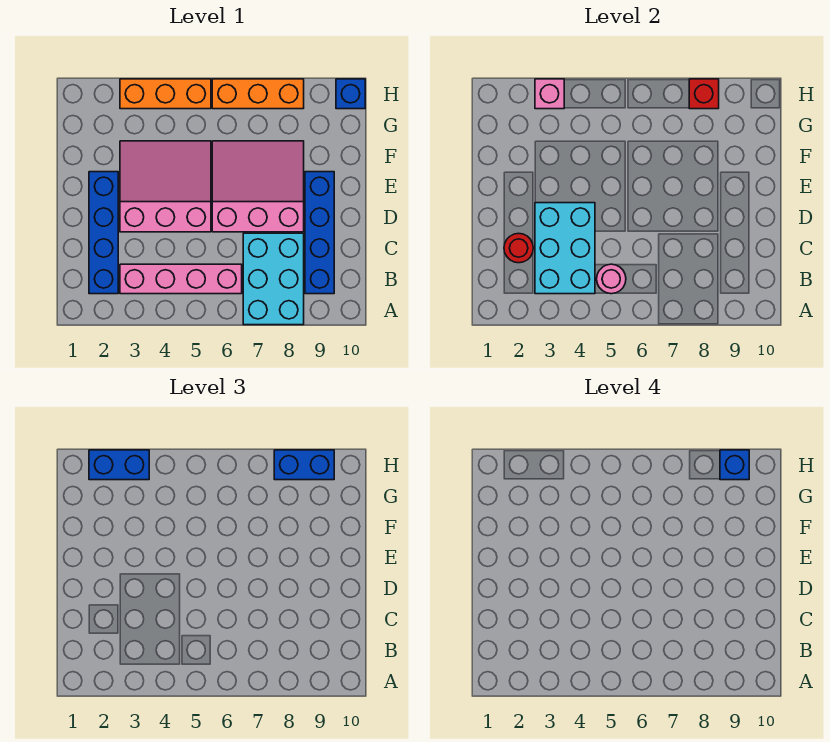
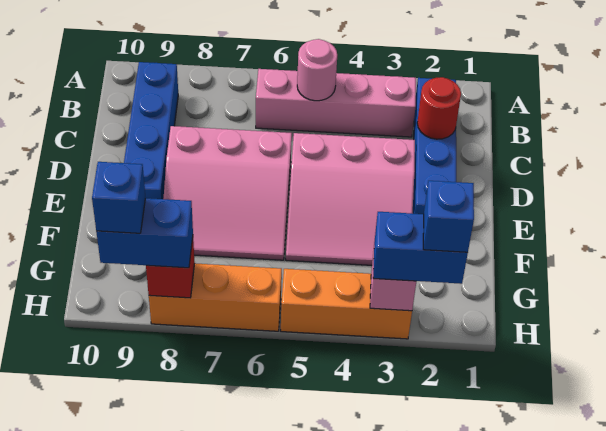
cyan 2x3 brick [243,233,304,325] -> none
cyan 2x3 brick [535,203,595,294] -> none
blue 1x1 brick [336,79,365,109] -> blue 1x1 brick moved to [423,181,474,253]

